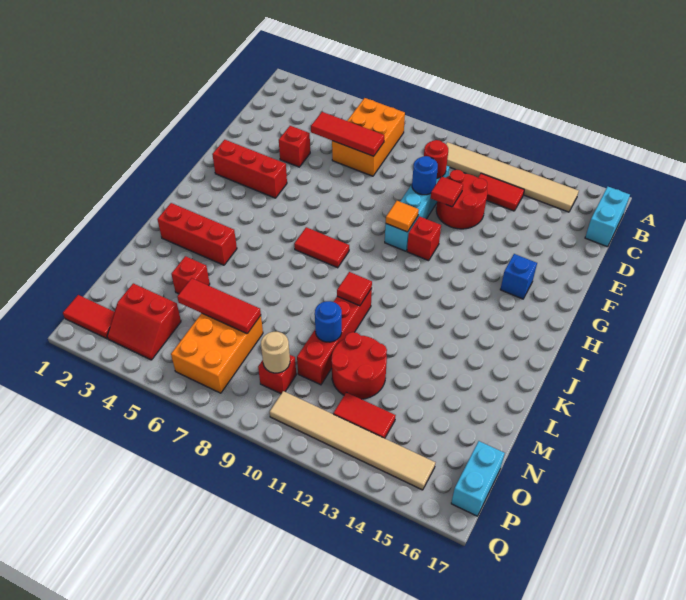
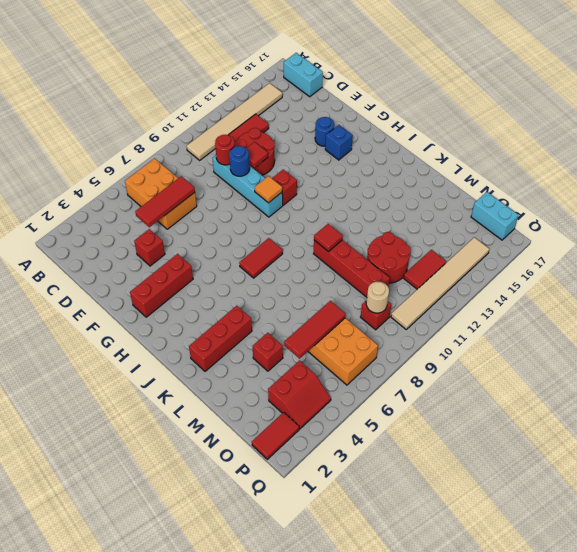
blue 1x1 round brick [315,301,342,342] -> blue 1x1 round brick moved to [315,117,334,146]

